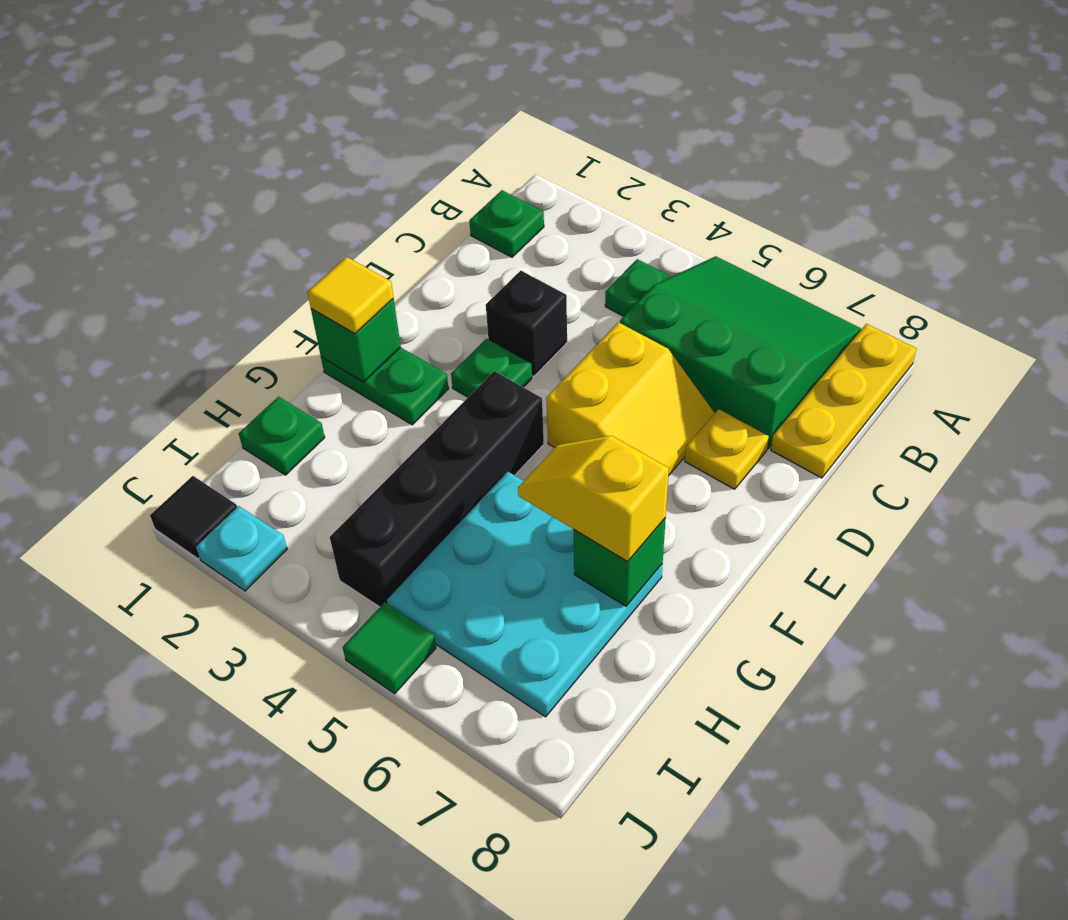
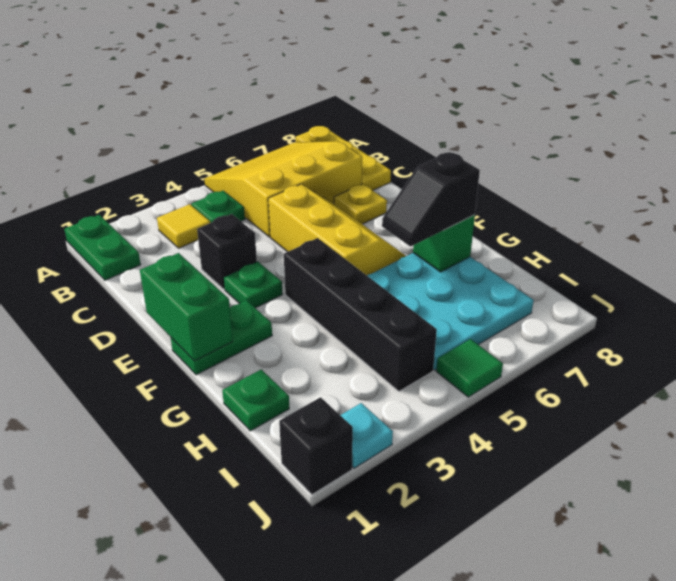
green 3x3 slope [620,256,861,449] -> yellow 3x3 slope [205,141,362,237]
green 1x1 plate [469,190,544,257] -> green 1x2 plate [64,215,141,280]
yellow 2x2 slope [546,322,715,476] -> yellow 2x3 slope [268,184,406,275]
green 1x1 brick [311,299,401,382] -> green 1x2 brick [140,253,233,361]
yellow 1x1 tile [307,257,394,334] -> yellow 1x1 tile moved to [157,204,210,248]
yellow 1x2 slope [518,436,669,561] -> black 1x2 slope [382,152,480,246]
black 1x1 tile [150,476,237,559] -> black 1x1 brick [279,397,353,494]

